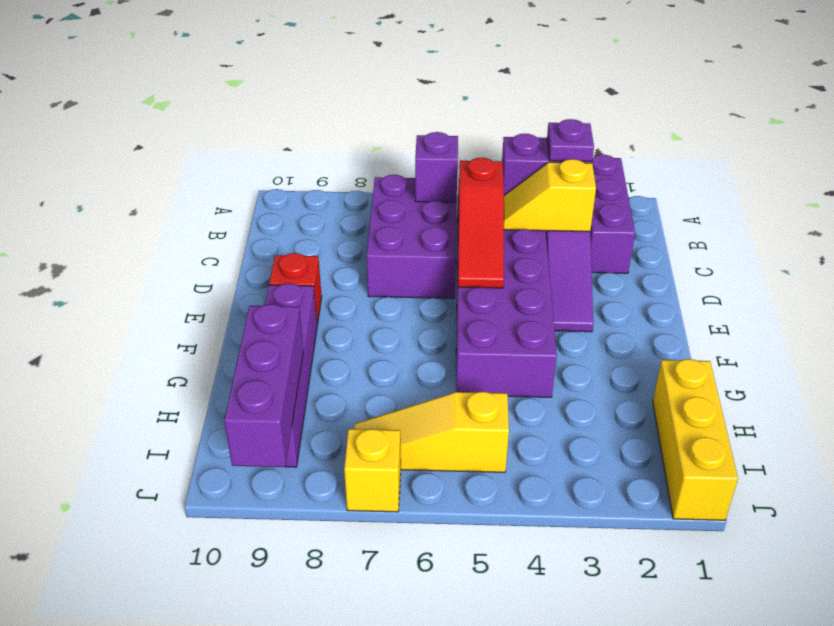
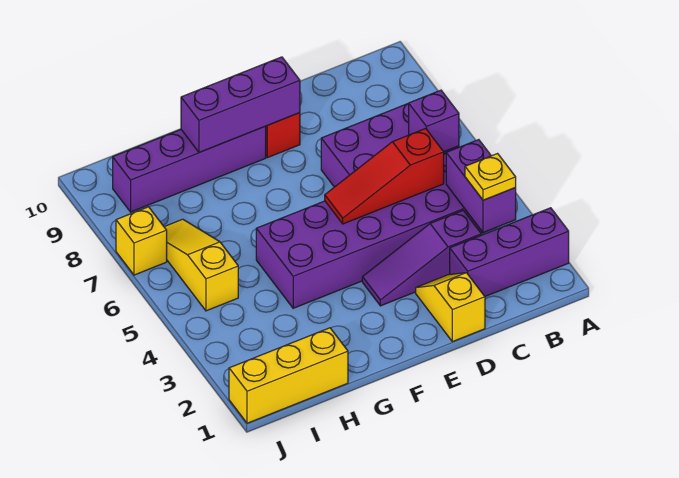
purple 1x1 plate [547,119,594,161] -> yellow 1x1 plate [465,154,516,200]
yellow 1x2 slope [504,159,596,231] -> yellow 1x2 slope moved to [416,273,485,342]
purple 1x3 brick [224,304,303,467] -> purple 1x3 brick moved to [181,57,300,152]

